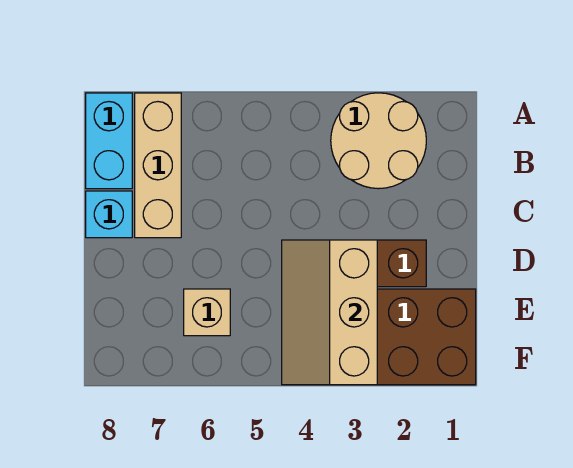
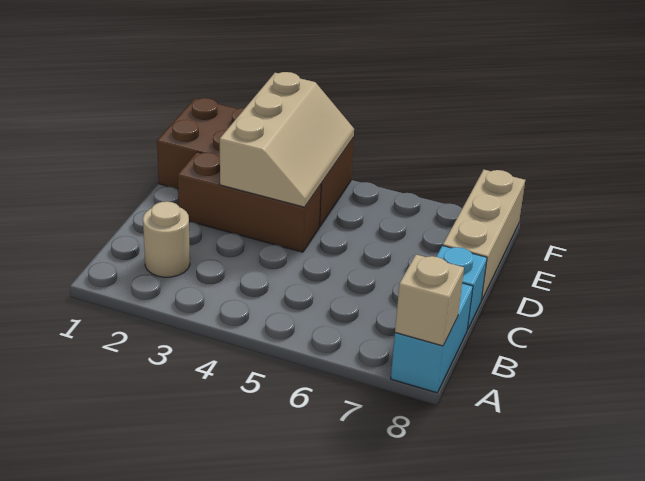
tan 2x2 round brick [331,93,426,189] -> tan 1x1 round brick [143,201,190,277]
tan 1x3 brick [135,93,181,238] -> tan 1x3 brick moved to [443,170,525,301]
tan 1x1 brick [184,289,230,336] -> tan 1x1 brick moved to [395,255,464,346]

